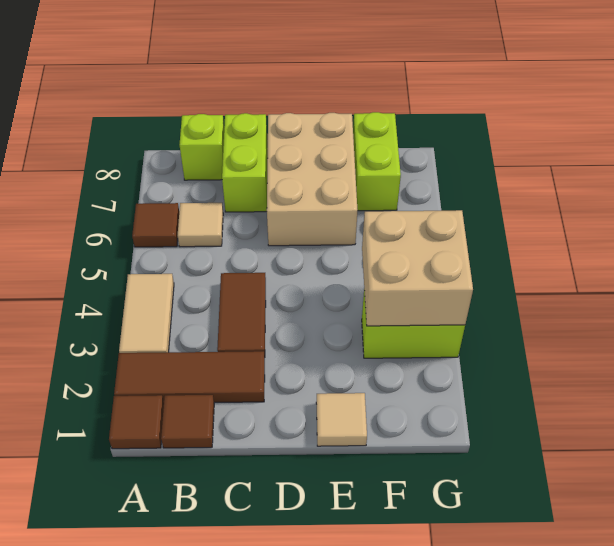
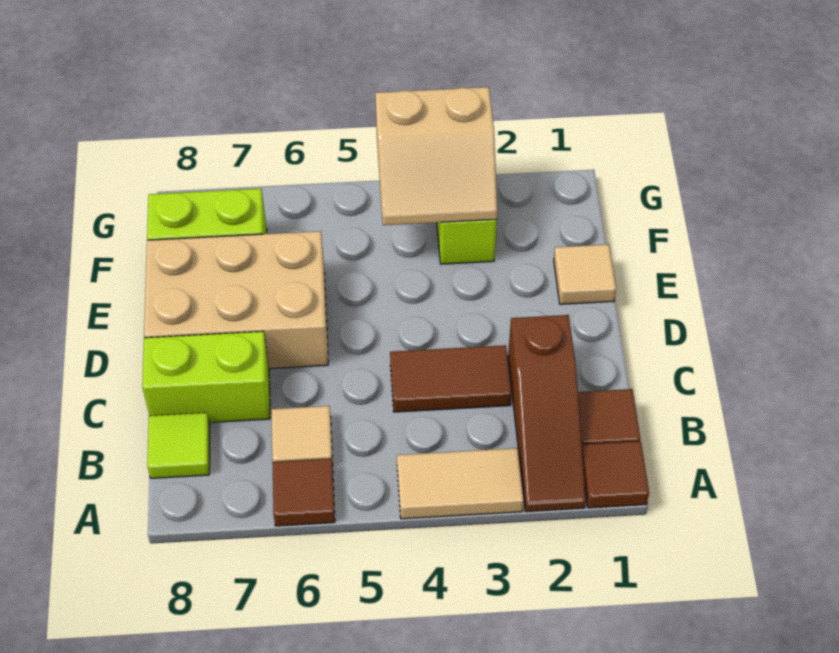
brown 1x3 tile [114,351,265,403] -> brown 1x3 slope [508,315,586,512]
lime 1x1 brick [179,114,224,180] -> lime 1x1 tile [147,413,210,478]
tan 2x2 brick [362,210,473,326] -> tan 2x2 slope [375,87,497,225]

